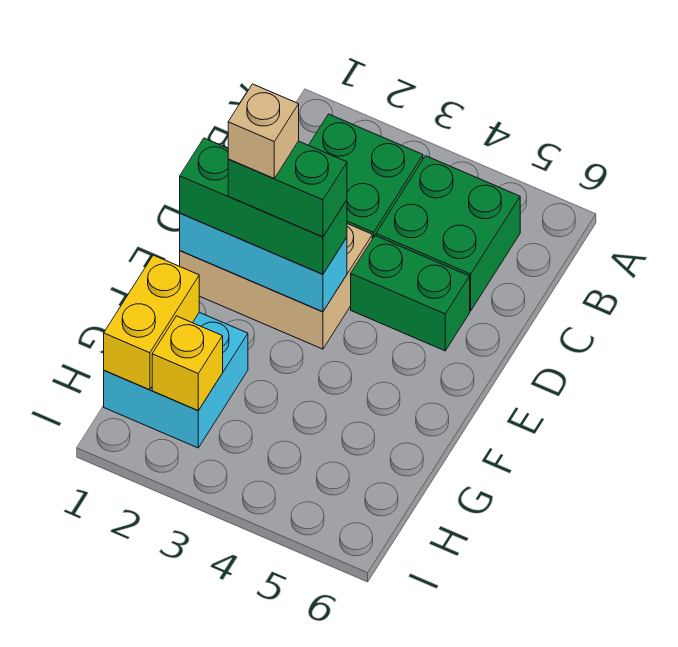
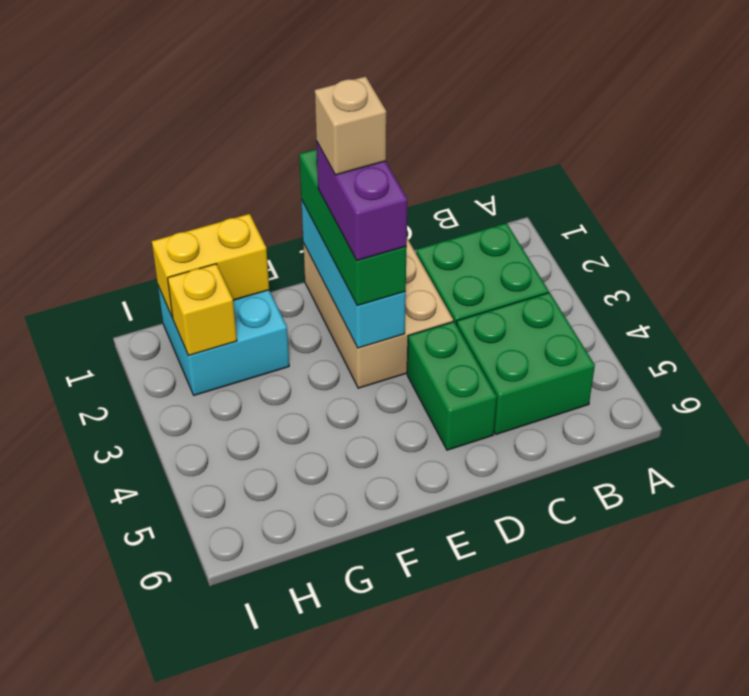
green 1x2 brick [228,141,347,237] -> purple 1x2 brick [316,141,408,261]

